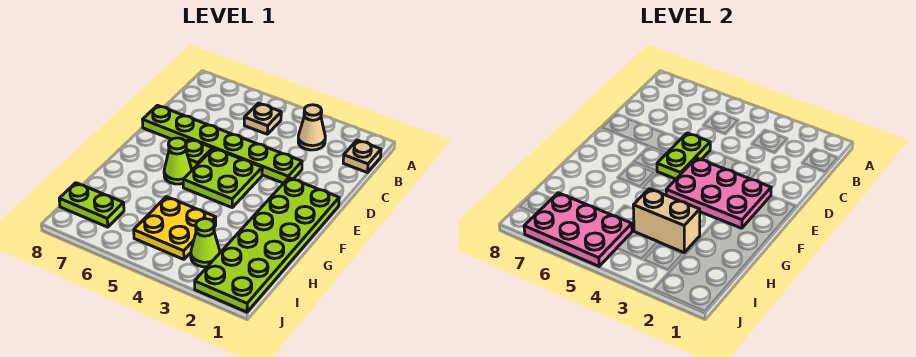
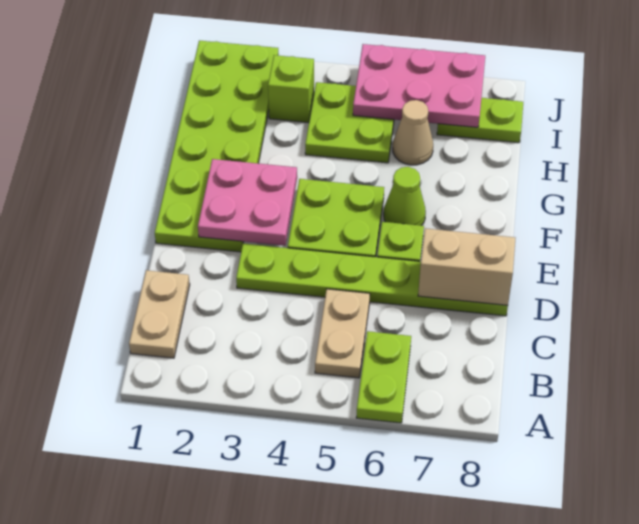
tan 1x1 plate [343,140,381,173] -> tan 1x2 plate [129,270,190,358]
tan 1x1 cone [298,105,325,150] -> tan 1x1 cone moved to [393,100,433,165]
tan 1x1 plate [244,103,281,134] -> tan 1x2 plate [315,289,370,378]
lime 1x2 plate [657,133,710,179] -> lime 1x2 plate moved to [356,331,411,423]
pink 2x3 plate [666,158,771,228] -> pink 2x2 plate [198,159,297,246]
tan 1x2 brick [633,189,700,252] -> tan 1x2 brick moved to [418,228,515,305]
yellow 2x2 plate [134,197,216,259] -> lime 2x2 plate [305,82,394,163]
lime 1x1 cone [191,219,220,267] -> lime 1x1 brick [268,55,314,123]

